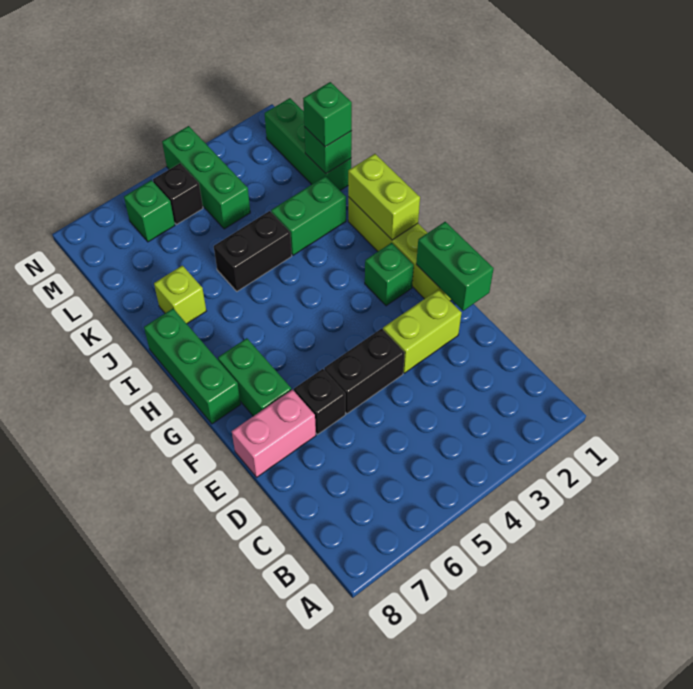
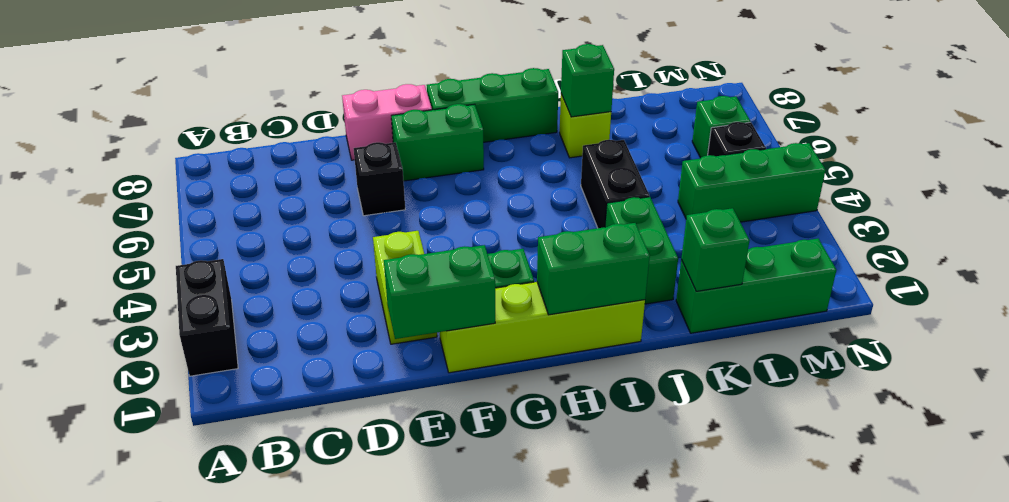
black 1x2 brick [324,328,405,414] -> black 1x2 brick moved to [176,259,238,376]
pink 1x2 brick [232,390,316,477] -> pink 1x2 brick turned to [342,84,432,160]
lime 1x2 brick [348,154,420,240] -> green 1x2 brick [537,223,650,315]
green 1x1 brick [303,82,352,147] -> green 1x1 brick moved to [561,44,614,117]

